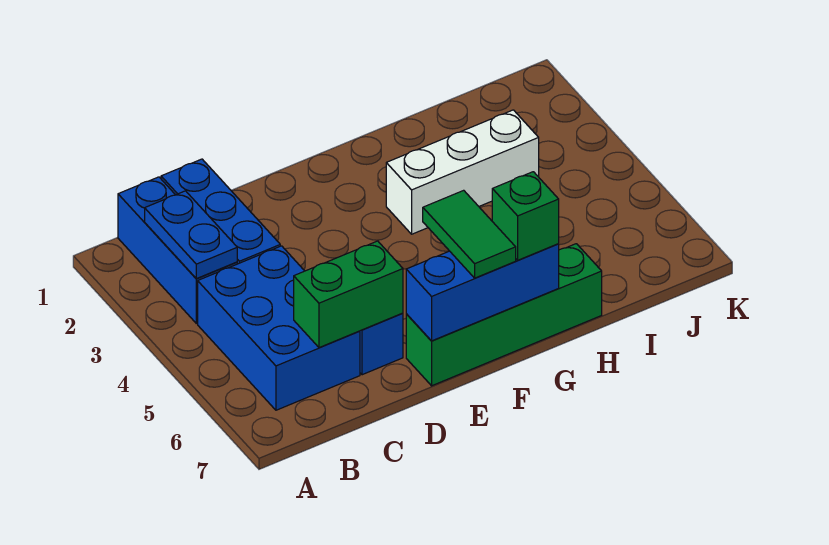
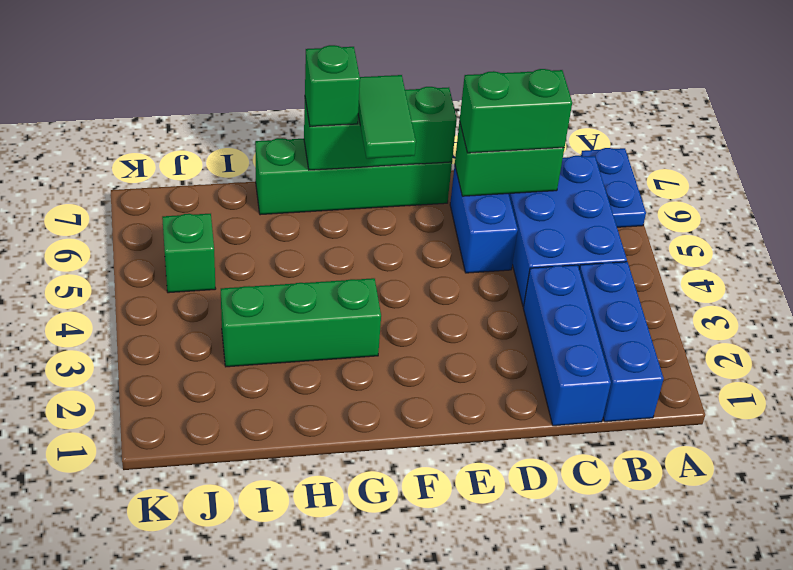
blue 1x2 plate [145,191,237,279] -> blue 1x2 plate moved to [581,148,646,227]
none -> green 1x2 brick [460,69,572,153]
blue 1x3 brick [406,244,559,341] -> green 1x3 brick [304,87,457,170]
white 1x3 brick [386,110,539,234] -> green 1x3 brick [221,278,381,367]
none -> green 1x1 brick [162,214,216,293]

